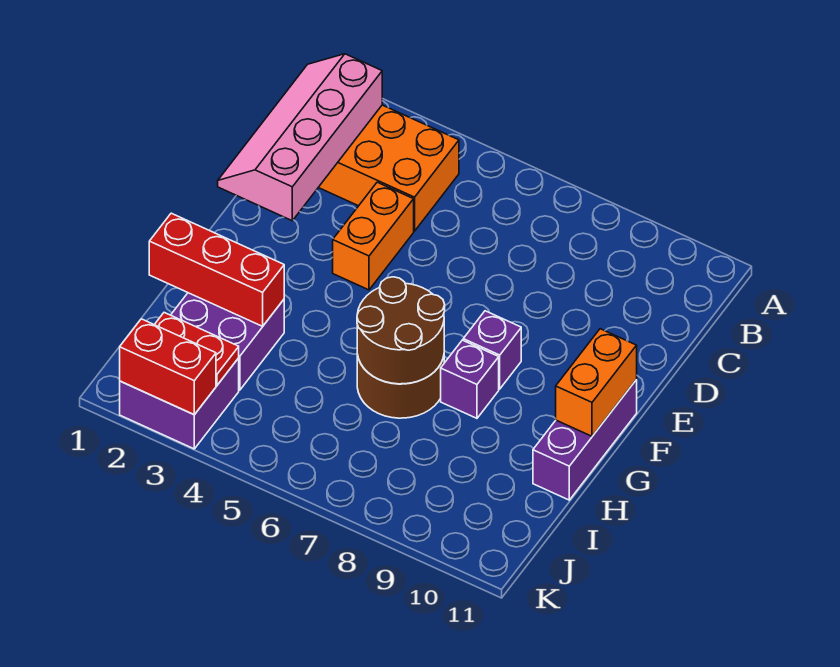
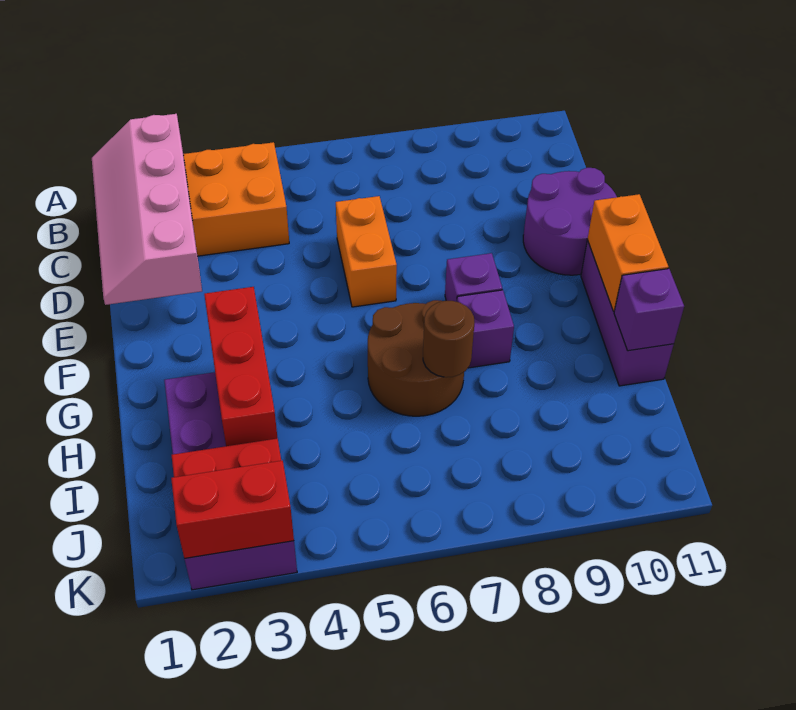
orange 1x2 brick [333,182,414,290] -> orange 1x2 brick moved to [336,196,397,307]
none -> purple 2x2 round brick [523,168,617,275]
brown 2x2 round brick [357,277,445,384] -> brown 1x1 round brick [423,301,475,377]
red 1x3 brick [149,213,284,326] -> red 1x3 brick turned to [204,287,277,446]
none -> purple 1x1 brick [614,269,684,351]

